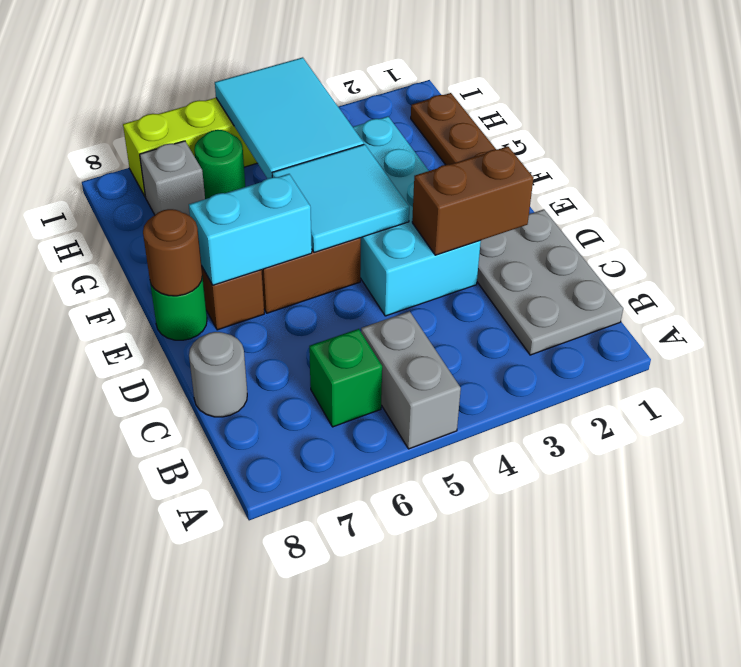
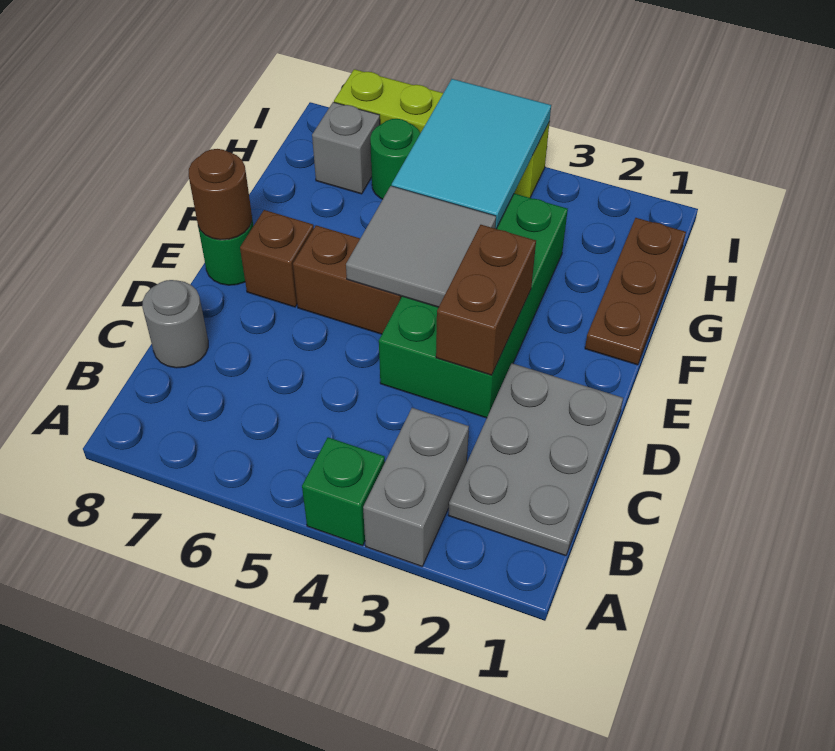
grey 1x2 brick [361,311,461,449] -> grey 1x2 brick moved to [363,408,469,566]
green 1x1 brick [309,329,382,427] -> green 1x1 brick moved to [302,437,385,546]
brown 1x2 brick [412,146,533,255] -> brown 1x2 brick turned to [436,225,536,375]
cyan 2x4 brick [353,116,481,316] -> green 2x4 brick [379,194,568,418]
cyan 2x2 tile [272,144,409,253] -> grey 2x2 tile [346,186,496,307]
cyan 1x2 brick [189,174,312,285] -> none

